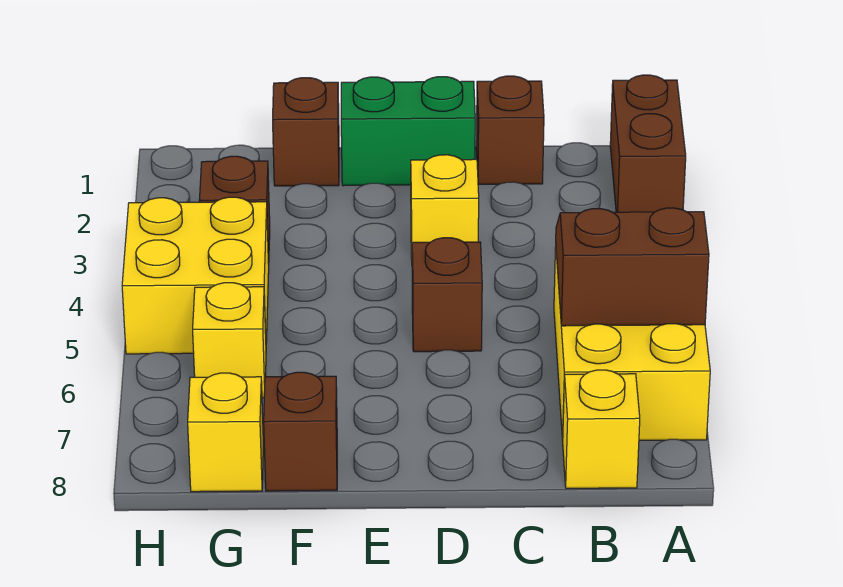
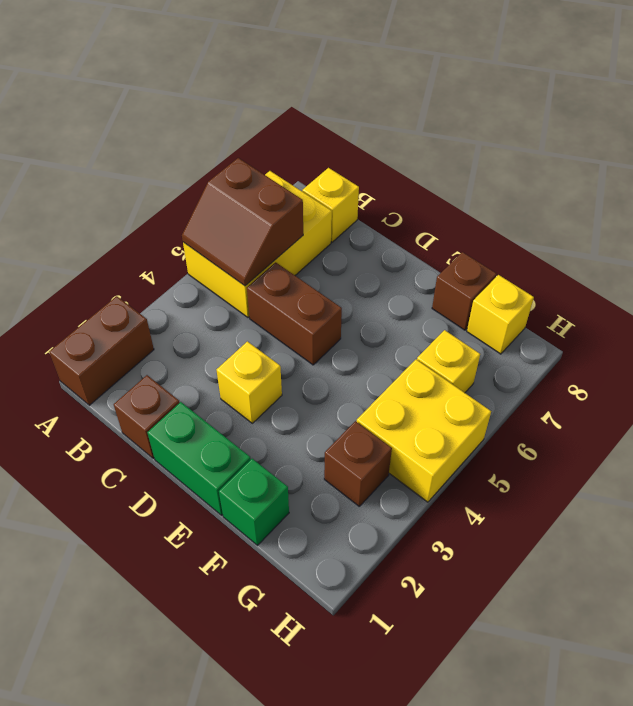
brown 1x1 brick [412,238,482,352] -> brown 1x2 brick [247,262,342,365]
brown 1x1 brick [273,78,339,186] -> green 1x1 brick [219,459,289,545]

